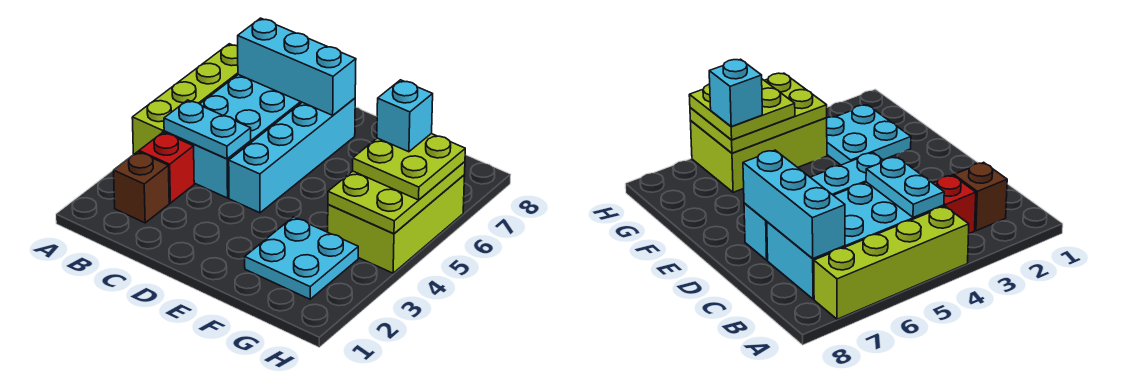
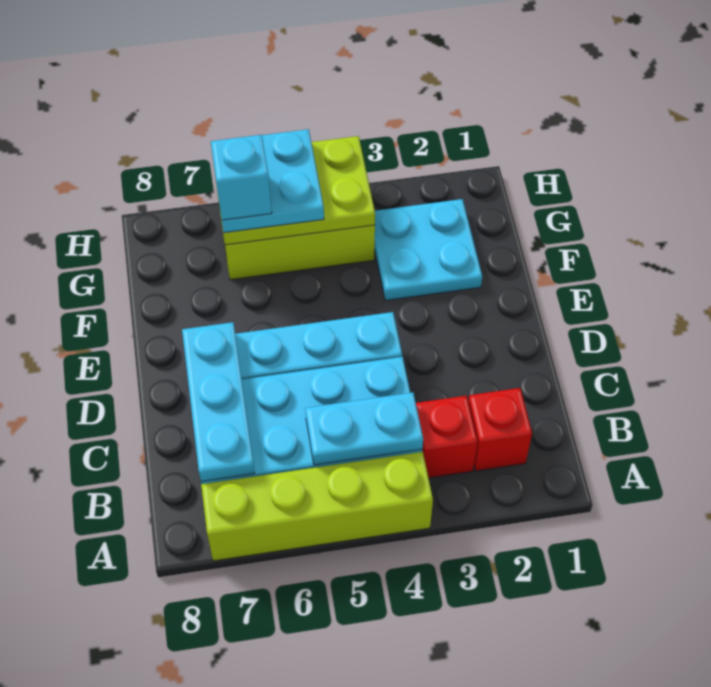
brown 1x1 brick [114,152,169,223] -> red 1x1 brick [468,388,532,471]
cyan 1x2 plate [164,100,251,159] -> cyan 1x2 plate turned to [305,392,423,465]
cyan 1x3 brick [238,18,356,115] -> cyan 1x3 plate [182,322,255,481]
lime 2x2 plate [353,134,465,200] -> cyan 2x2 plate [211,129,324,233]

